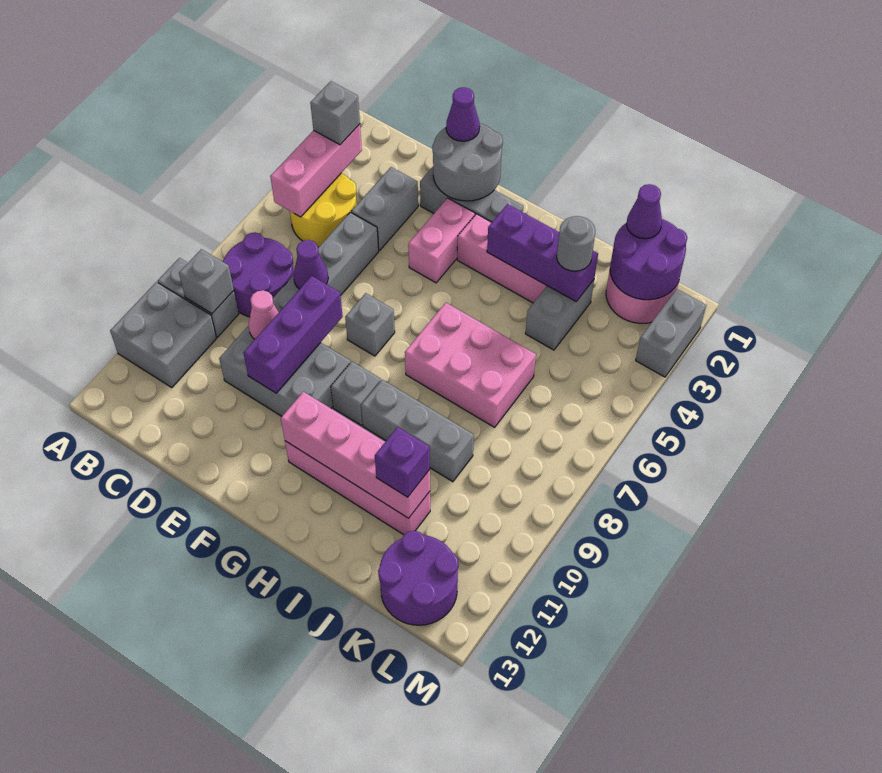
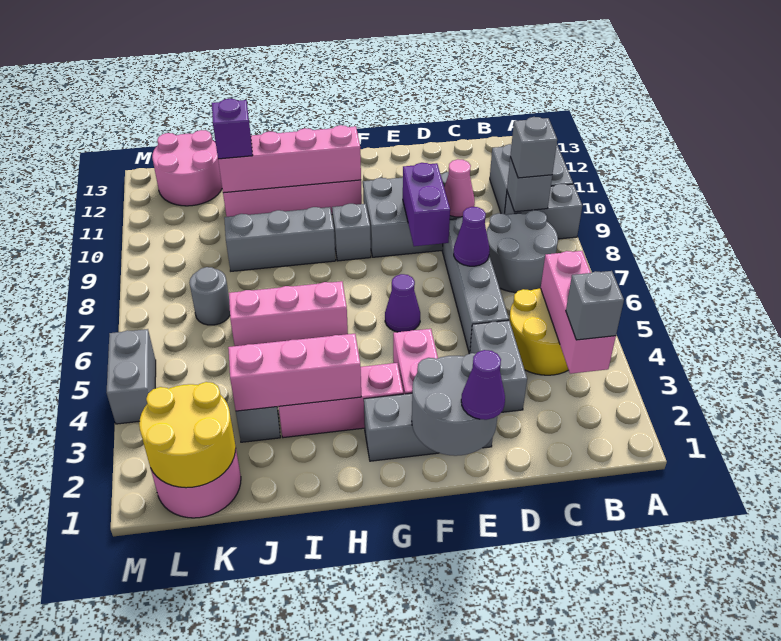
purple 2x2 round brick [222,233,294,317] -> grey 2x2 round brick [486,210,558,293]
purple 1x3 brick [243,276,343,393] -> purple 1x2 brick [403,163,450,246]
grey 1x1 brick [345,293,395,356] -> grey 1x1 brick moved to [510,117,557,178]
purple 1x3 brick [487,204,598,302] -> pink 1x3 brick [228,334,361,411]
pink 2x3 brick [405,303,536,427] -> pink 1x3 brick [229,281,348,346]
grey 1x1 round brick [557,216,596,271] -> grey 1x1 round brick moved to [189,267,230,325]
purple 2x2 round brick [610,219,687,300] -> yellow 2x2 round brick [139,382,236,488]
purple 1x1 cone [627,184,662,239] -> purple 1x1 cone moved to [385,274,420,332]
purple 2x2 round brick [378,531,459,625] -> pink 2x2 round brick [152,130,222,206]
grey 1x2 brick [636,289,706,377] -> grey 1x2 brick moved to [106,329,156,424]

